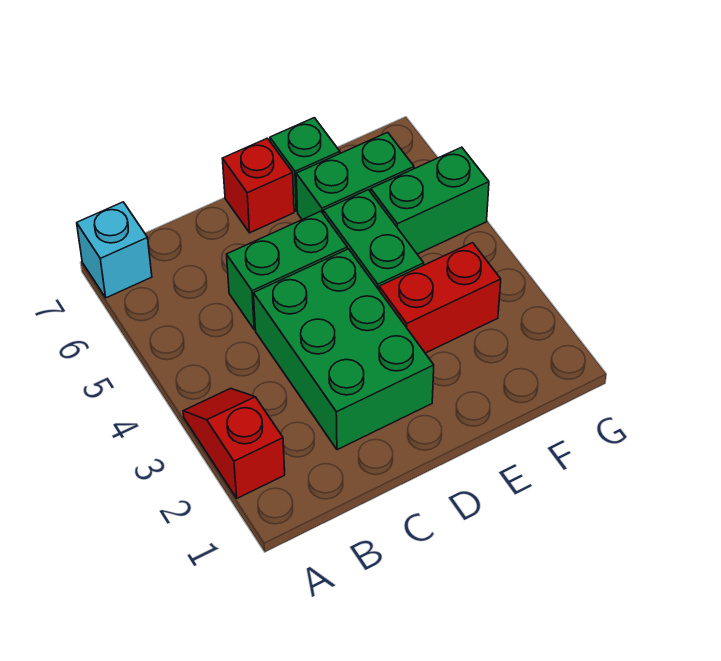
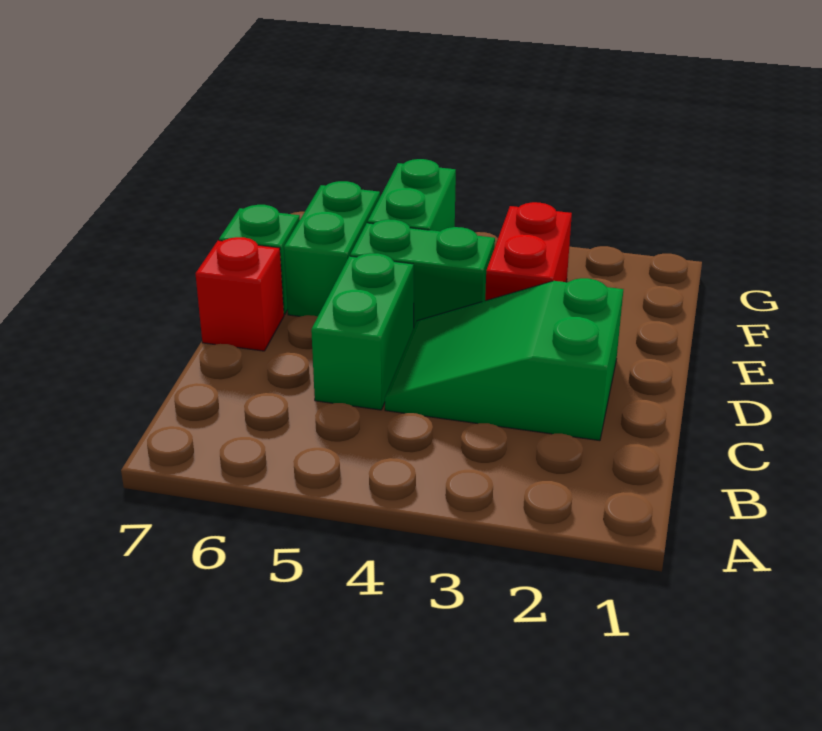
red 1x2 slope [183,388,285,498] -> none
cyan 1x1 brick [77,202,152,298] -> none
green 2x3 brick [253,249,434,450] -> green 2x3 slope [385,278,623,441]

